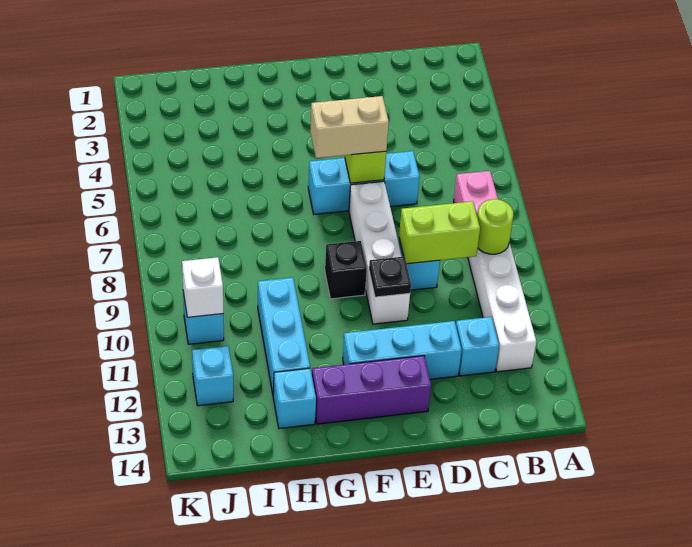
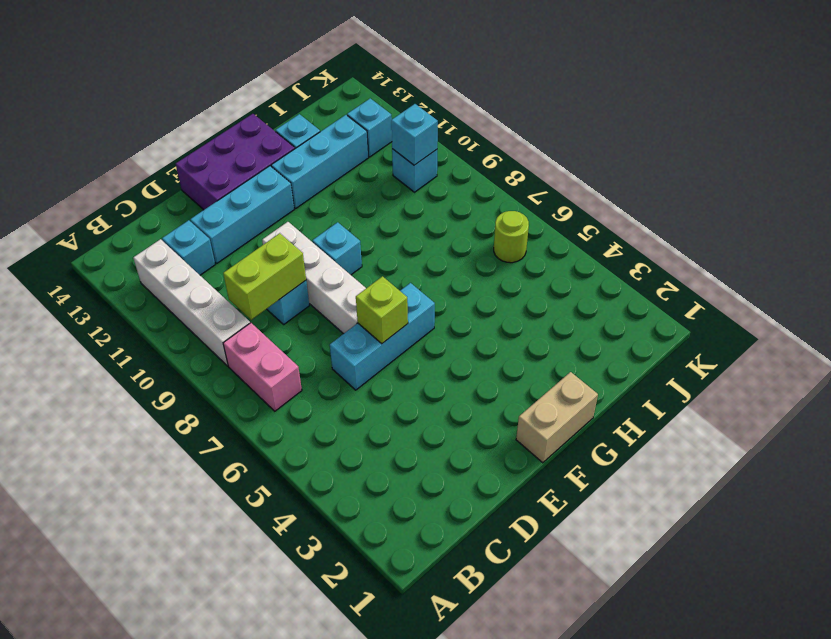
lime 1x1 round brick [477,199,513,254] -> lime 1x1 round brick moved to [494,211,529,263]
tan 1x2 brick [310,96,389,158] -> tan 1x2 brick moved to [516,372,598,463]
black 1x1 plate [369,256,411,297] -> none
purple 1x3 brick [312,356,431,424] -> purple 2x3 brick [176,114,295,210]
black 1x1 brick [325,241,367,299] -> cyan 1x1 brick [312,222,362,275]
cyan 1x3 brick [258,278,310,394] -> cyan 1x3 brick turned to [271,115,368,209]
white 1x1 brick [182,257,223,317] -> cyan 1x1 brick [391,104,438,165]

